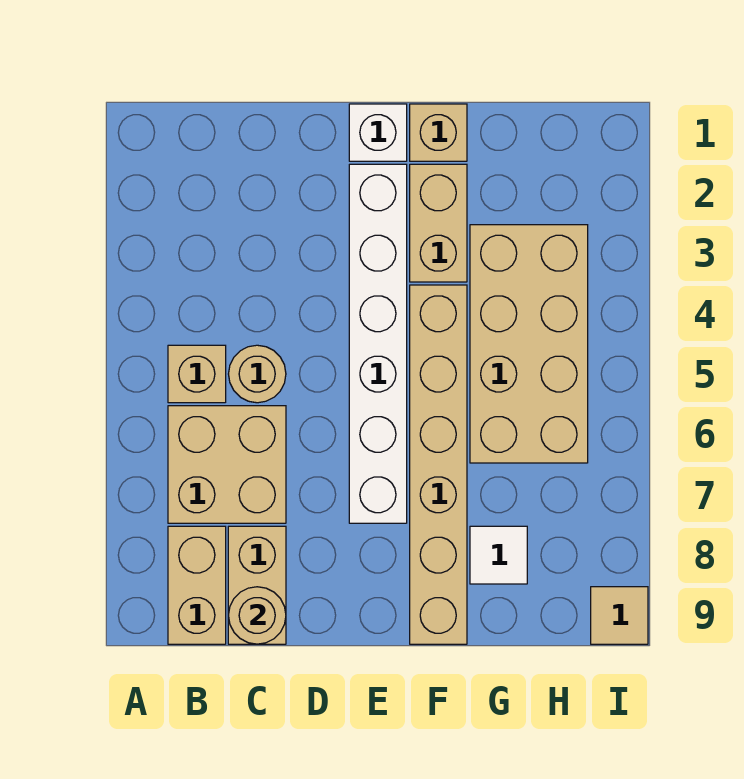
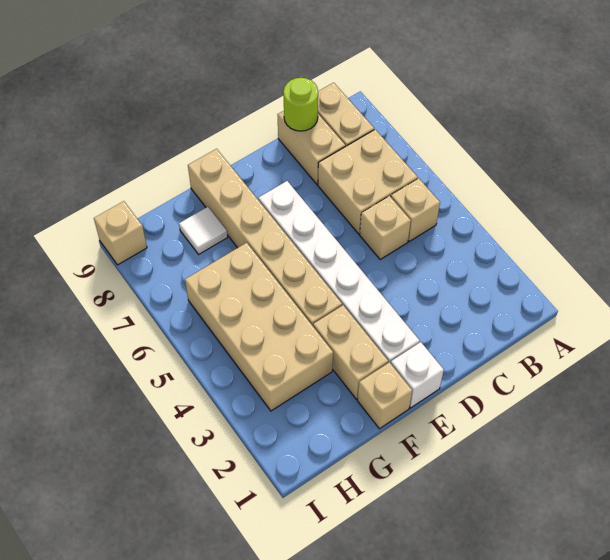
tan 1x1 round brick [229,345,286,403] -> tan 1x1 brick [360,196,411,259]
tan 1x1 round brick [228,587,286,644] -> lime 1x1 round brick [283,78,318,131]
tan 1x1 tile [591,587,648,644] -> tan 1x1 brick [94,201,147,265]

